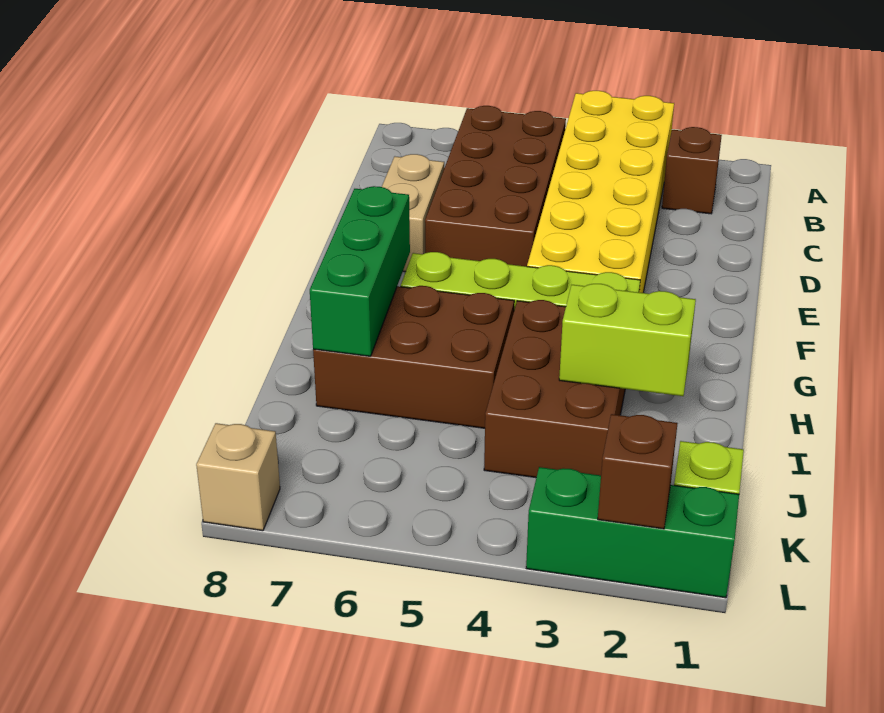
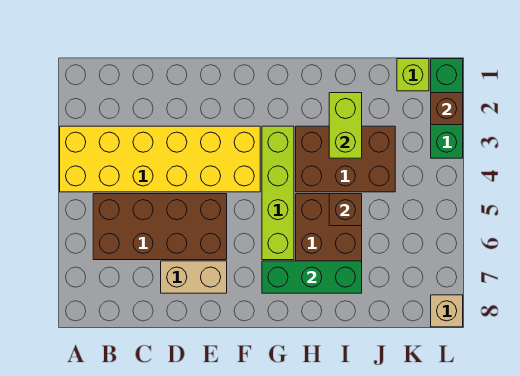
brown 1x1 brick [662,127,722,214] -> brown 1x1 brick moved to [329,194,362,226]

